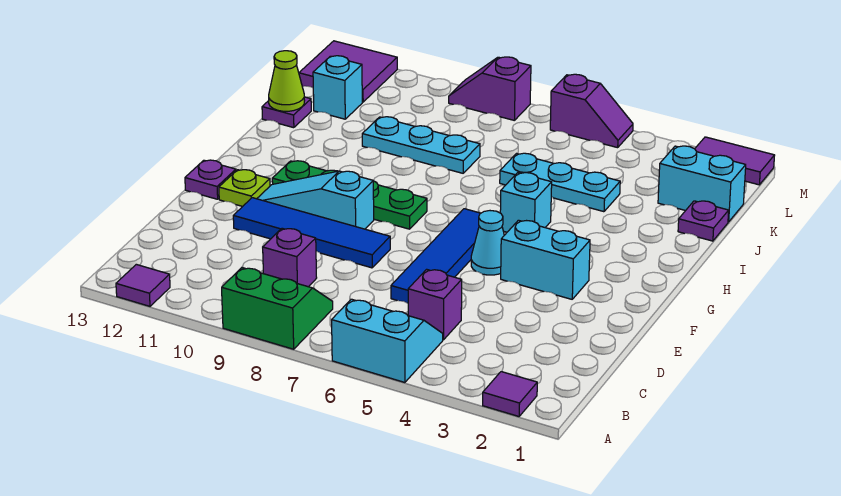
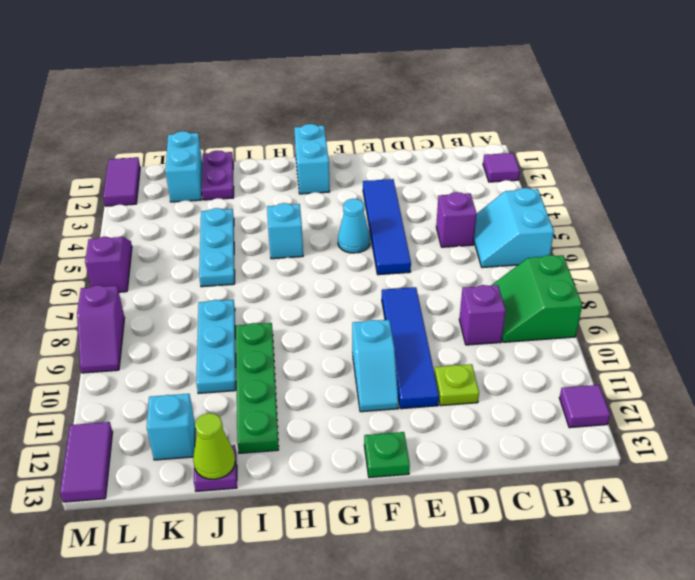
blue 1x4 tile [391,209,481,303] -> blue 1x4 tile turned to [363,179,411,275]
cyan 1x2 brick [501,220,590,299] -> cyan 1x2 brick moved to [294,124,330,194]
cyan 1x3 slope [257,171,374,229] -> cyan 1x2 slope [352,320,398,412]
lime 1x1 plate [219,170,270,206] -> lime 1x1 plate moved to [434,364,479,406]
purple 1x1 plate [185,160,236,199] -> green 1x1 plate [364,432,410,478]
green 1x4 plate [272,161,427,229] -> green 1x4 plate moved to [236,323,279,453]
purple 1x1 plate [678,201,729,241] -> purple 1x2 plate [202,151,234,200]
purple 2x2 tile [299,41,397,102] -> purple 1x2 tile [60,422,113,502]

